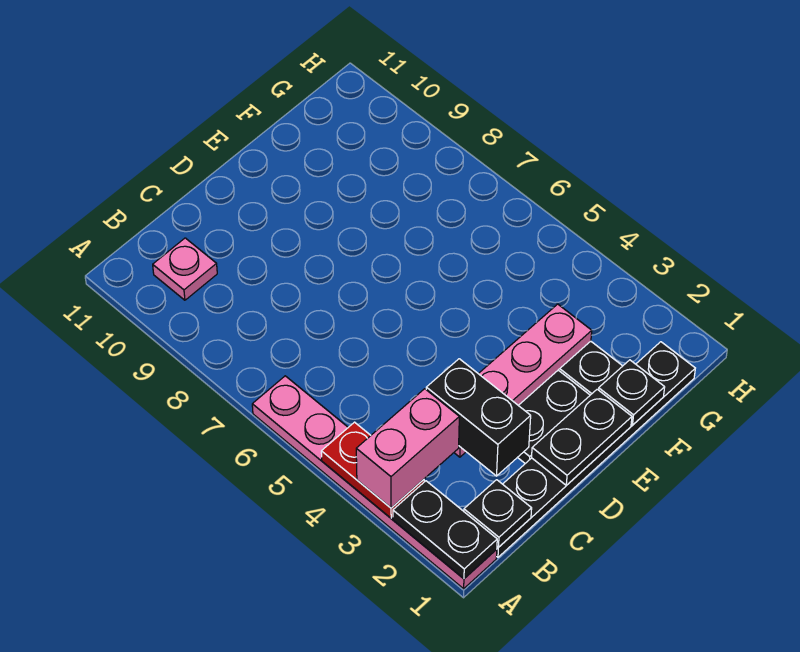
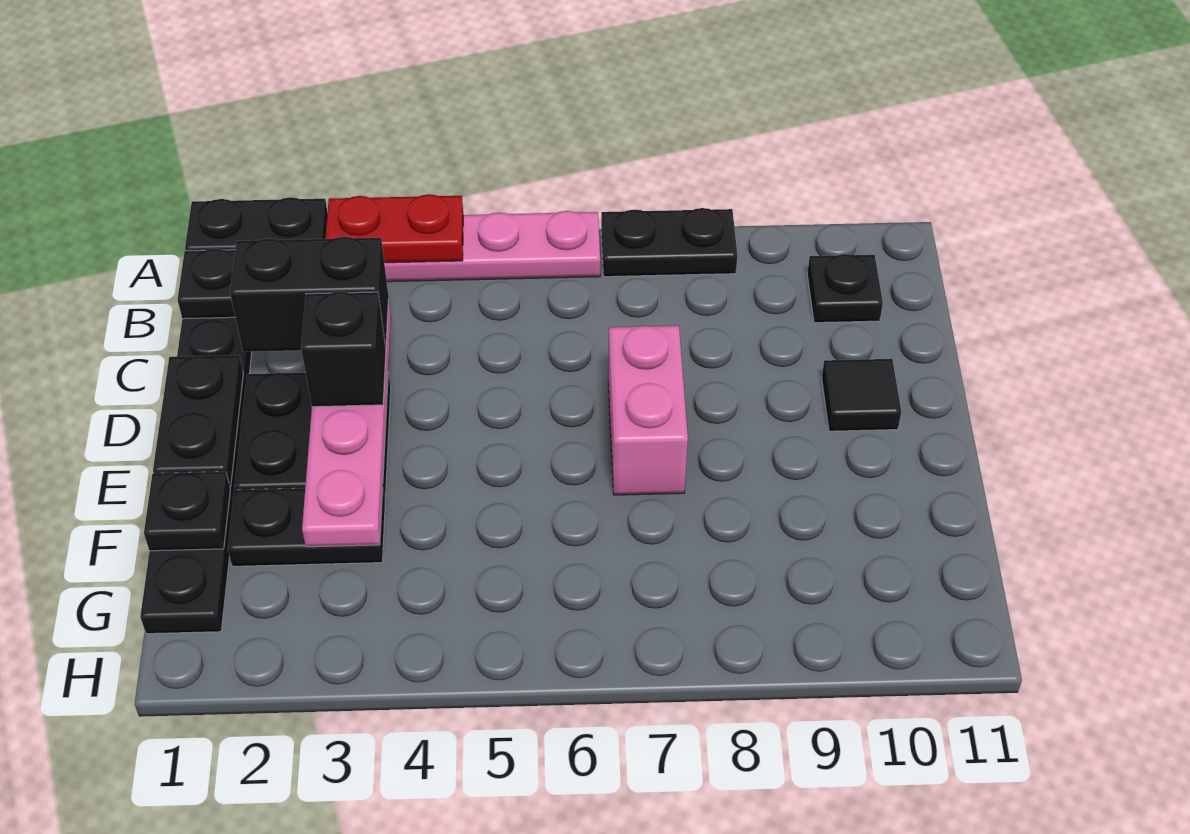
pink 1x2 brick [356,389,459,508] -> pink 1x2 brick moved to [608,325,688,495]
none -> black 1x2 plate [601,208,737,277]
pink 1x1 plate [153,238,217,300] -> black 1x1 plate [807,254,883,323]
none -> black 1x1 brick [301,292,386,407]
none -> black 1x1 tile [822,359,901,431]

